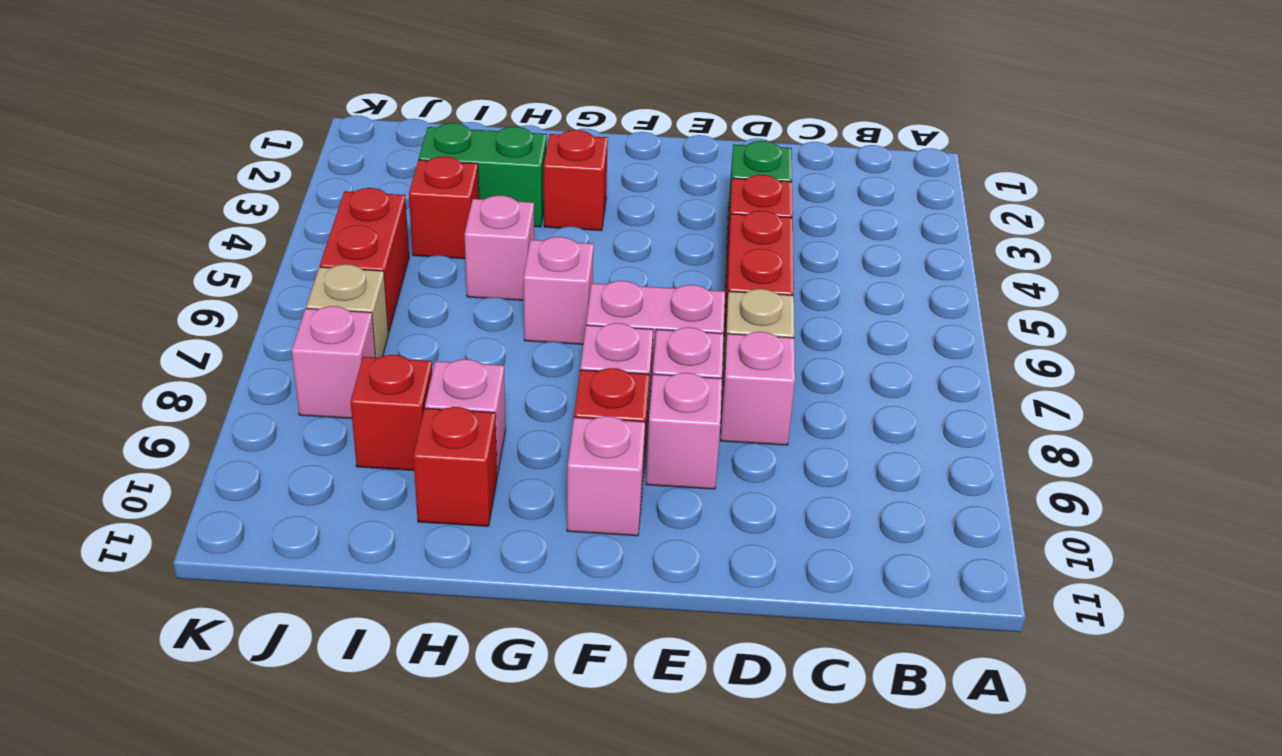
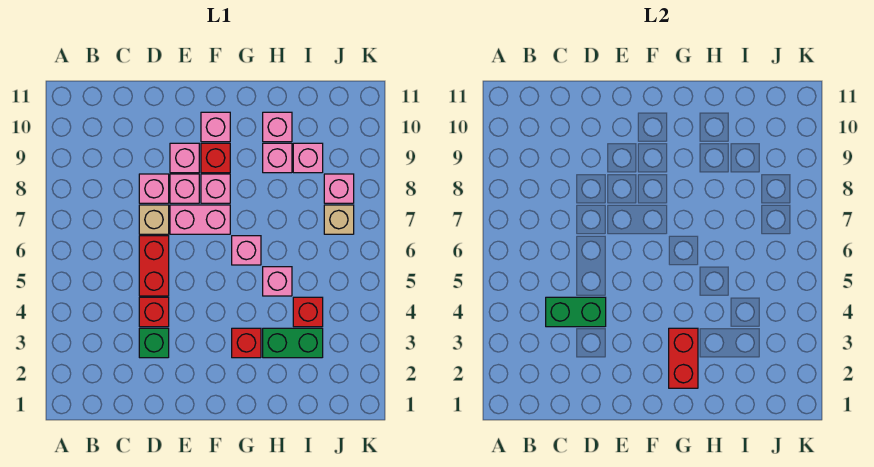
none -> green 1x2 brick [546,297,606,327]
red 1x1 brick [413,407,497,526] -> pink 1x1 brick [263,112,292,142]
red 1x1 brick [350,355,432,470] -> pink 1x1 brick [293,143,323,173]
red 1x2 brick [320,188,409,333] -> red 1x2 brick moved to [669,328,698,388]

